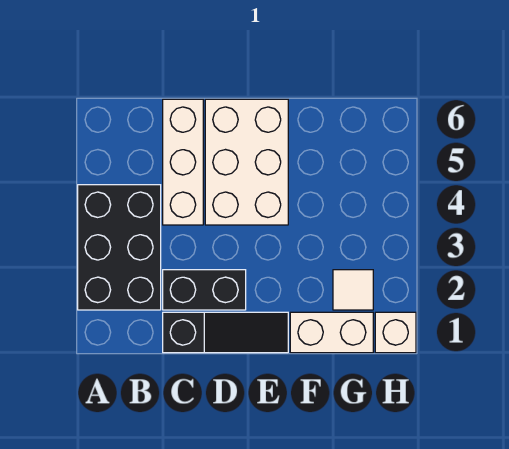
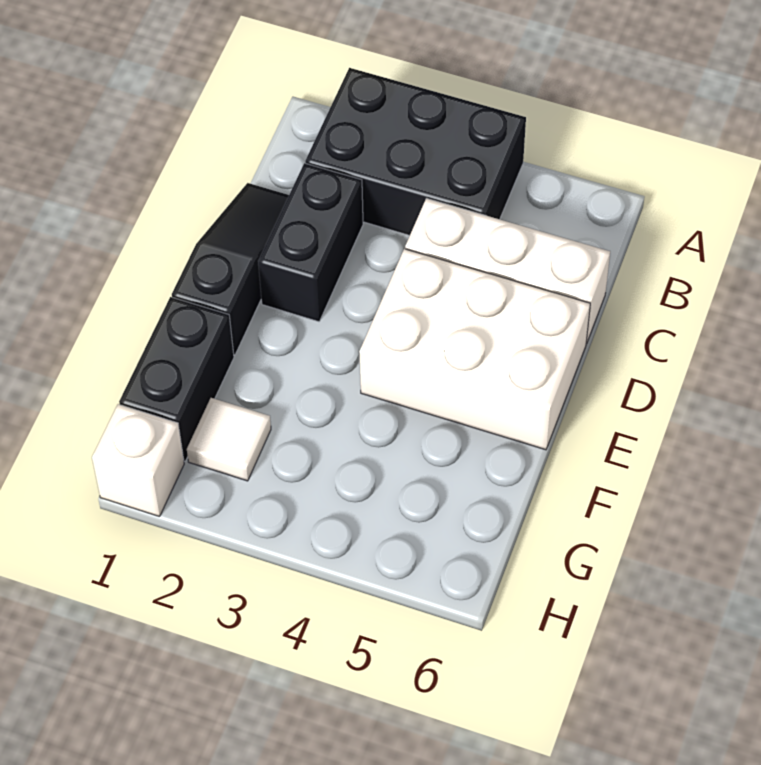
black 1x3 slope [163,312,288,353] -> black 1x3 slope turned to [172,183,289,355]
white 1x2 brick [290,312,373,353] -> black 1x2 brick [119,297,234,461]

